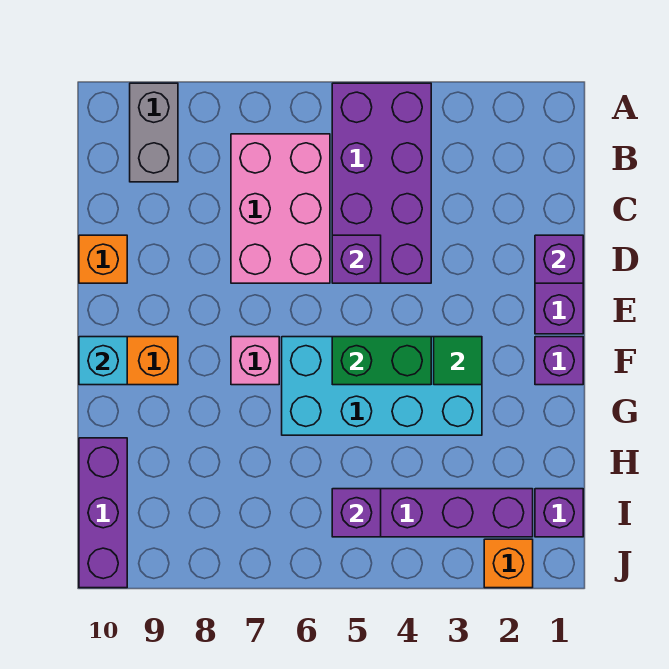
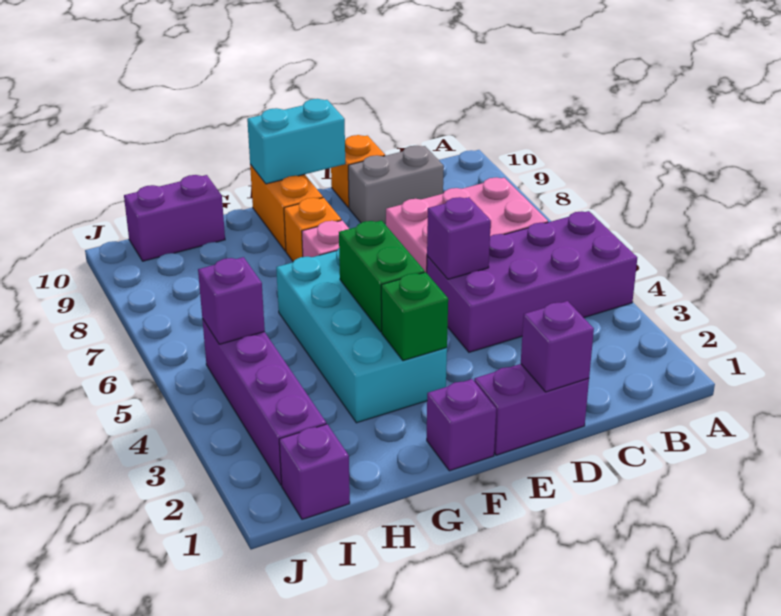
grey 1x2 brick [130,83,178,182] -> grey 1x2 brick moved to [348,146,444,224]
green 1x1 tile [434,337,482,385] -> green 1x1 brick [381,272,448,361]
cyan 1x1 brick [79,337,127,385] -> cyan 1x2 brick [247,99,345,184]
purple 1x3 brick [79,438,127,588] -> purple 1x2 brick [124,175,225,261]
orange 1x1 brick [484,539,533,588] -> orange 1x1 brick moved to [284,198,341,261]

